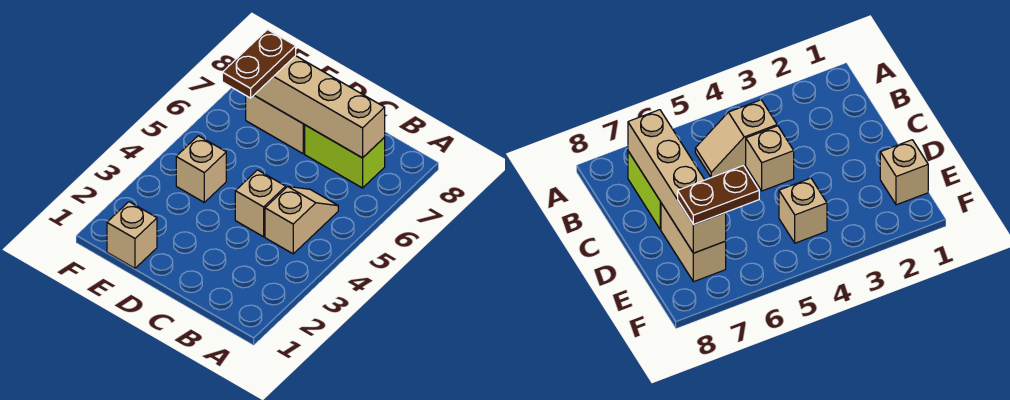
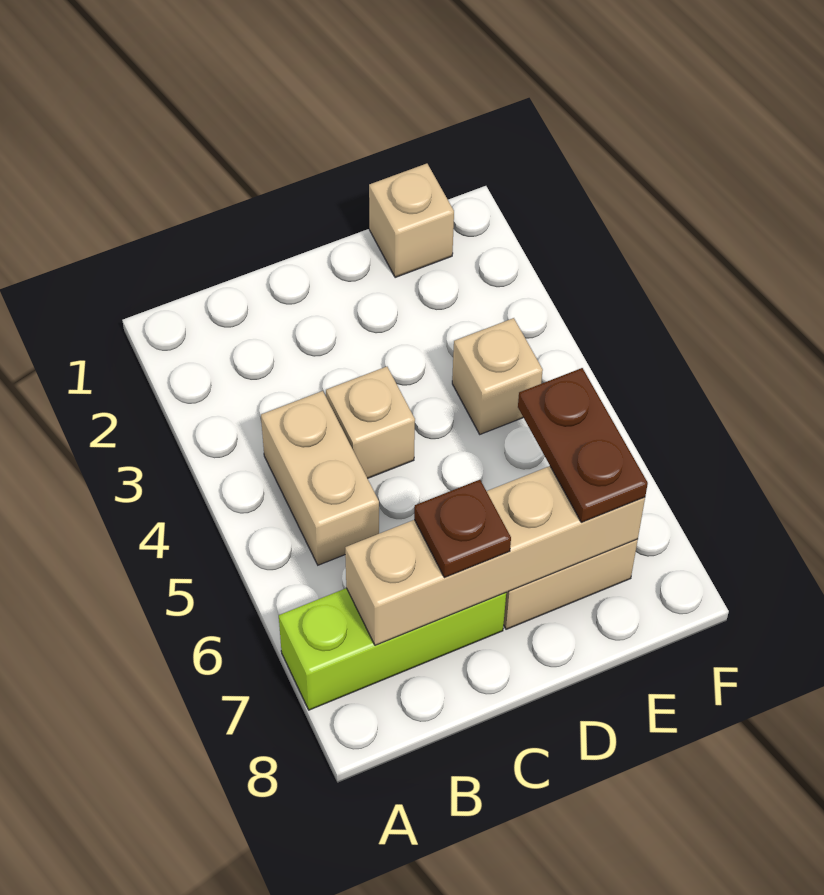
tan 1x2 slope [265,187,338,254] -> tan 1x2 brick [261,391,379,565]
lime 1x2 brick [305,125,385,188] -> lime 1x3 brick [279,588,506,710]
none -> brown 1x1 plate [414,480,511,578]

